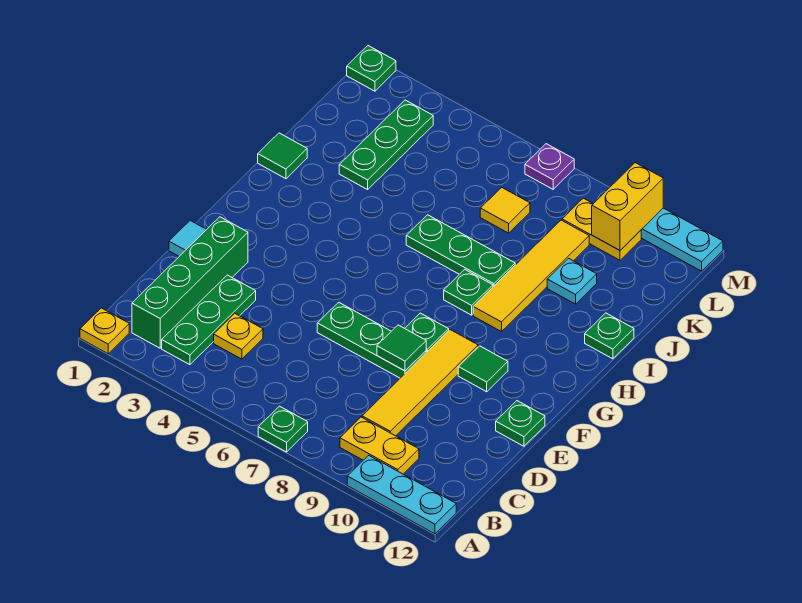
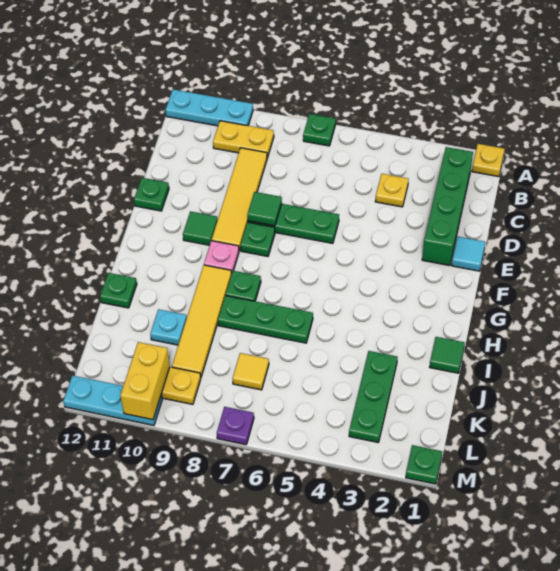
green 1x3 plate [162,275,256,365] -> none
none -> pink 1x1 plate [204,241,239,273]

